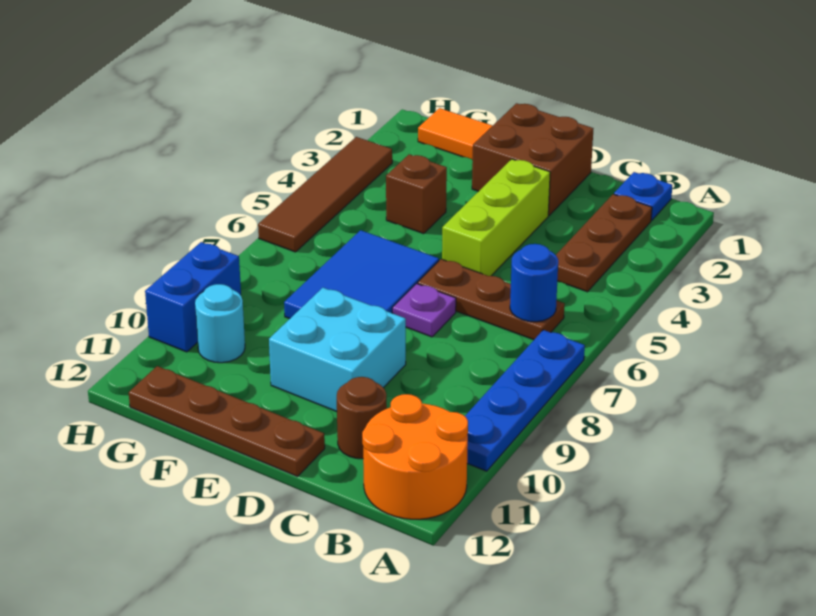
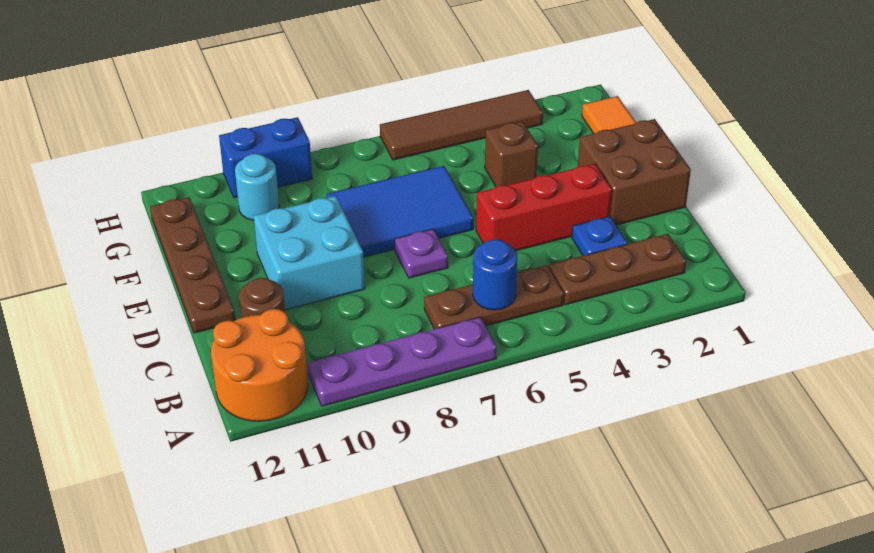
blue 1x4 plate [465,330,585,471] -> purple 1x4 plate [308,317,497,406]
blue 1x1 plate [614,172,672,220] -> blue 1x1 plate moved to [572,216,627,256]
brown 1x3 plate [418,259,565,340] -> brown 1x3 plate turned to [424,265,564,329]
lime 1x3 brick [442,159,550,276] -> red 1x3 brick [476,164,612,251]

